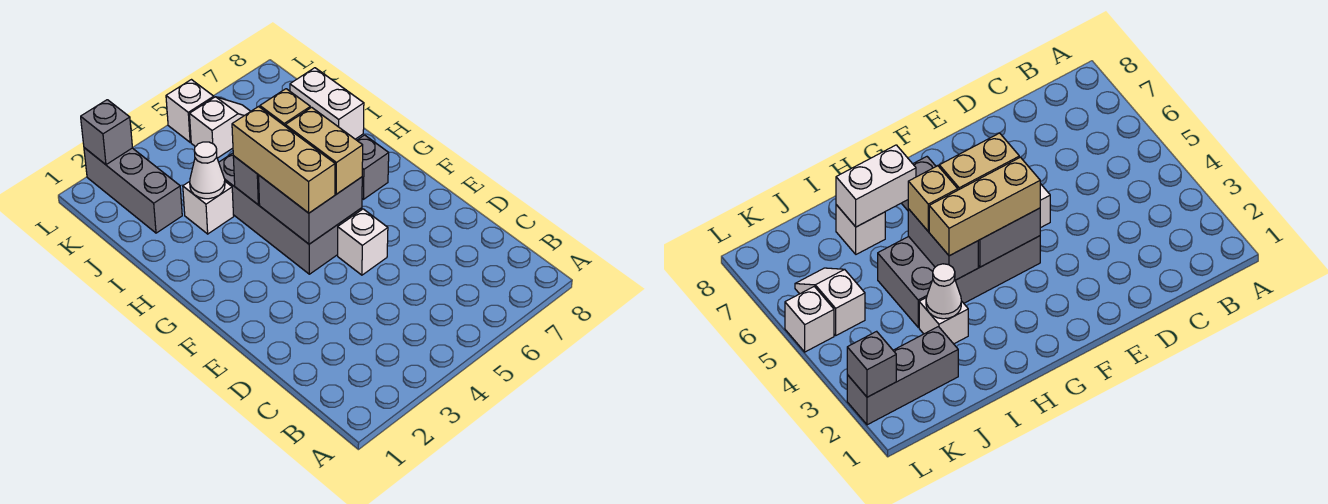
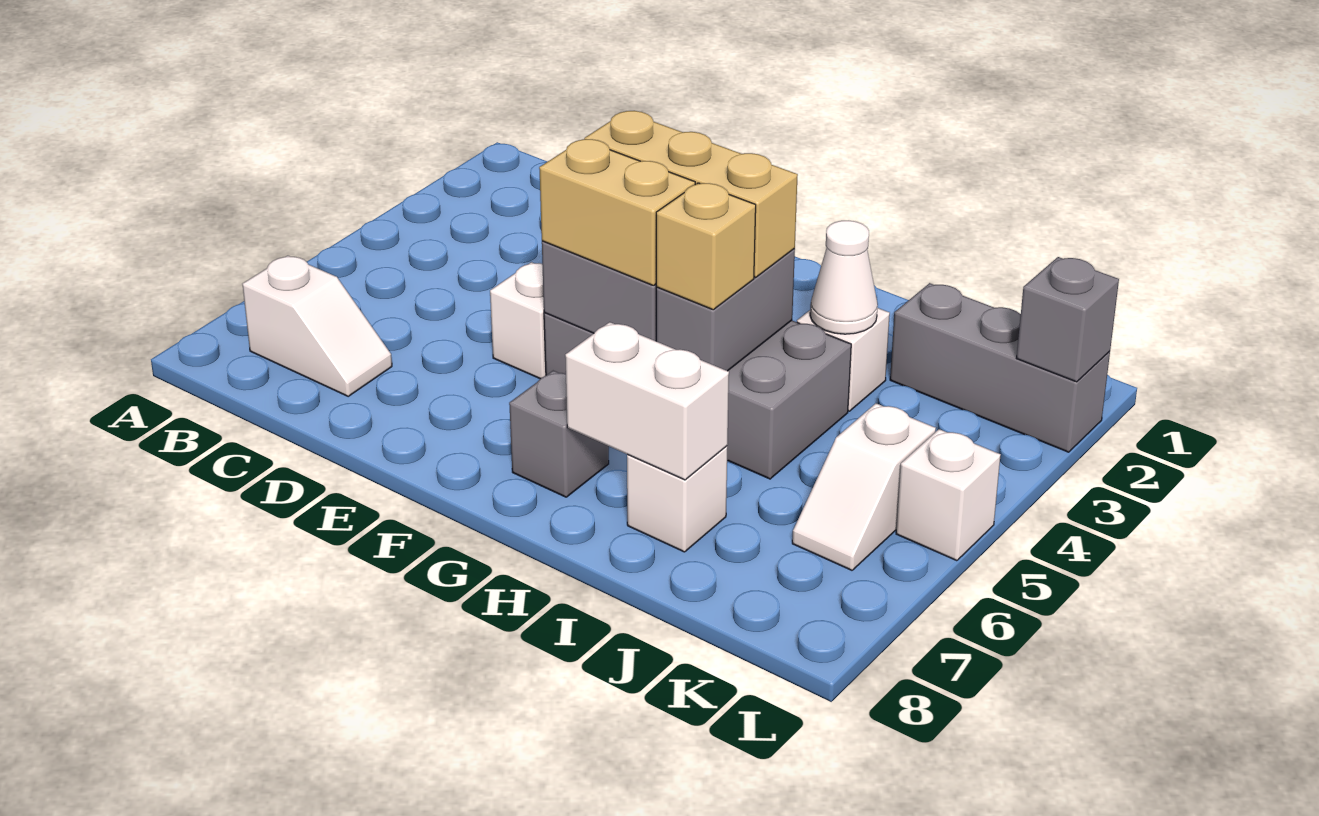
none -> white 1x2 slope [243,256,392,396]

